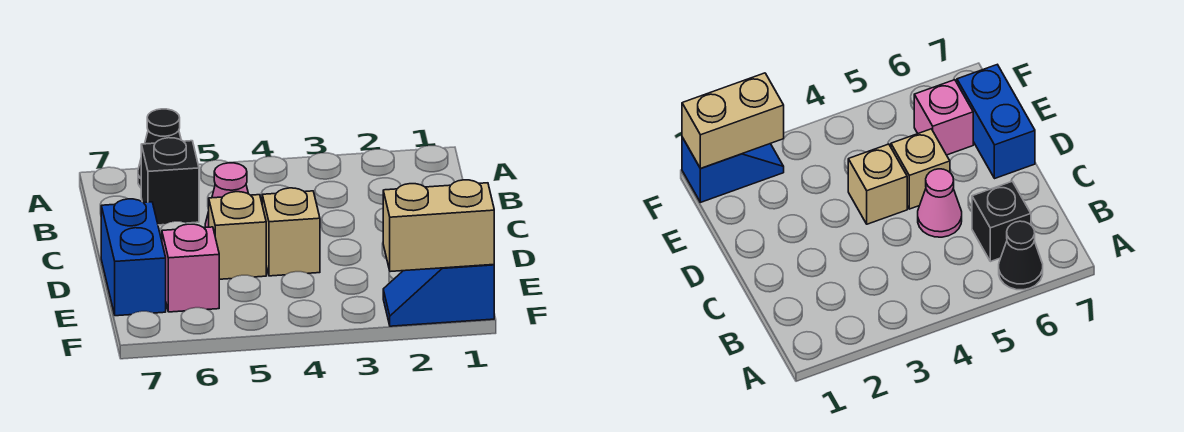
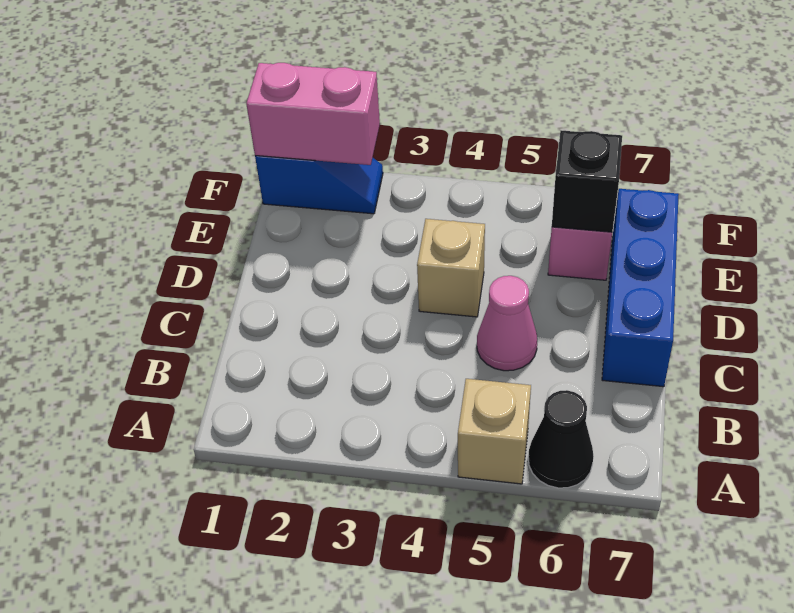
black 1x1 brick [141,138,199,225] -> black 1x1 brick moved to [552,130,622,232]
tan 1x1 brick [209,192,266,279] -> tan 1x1 brick moved to [458,379,531,484]
blue 1x2 brick [101,199,166,316] -> blue 1x3 brick [602,189,679,387]
tan 1x2 brick [383,180,494,272] -> pink 1x2 brick [246,63,380,165]

